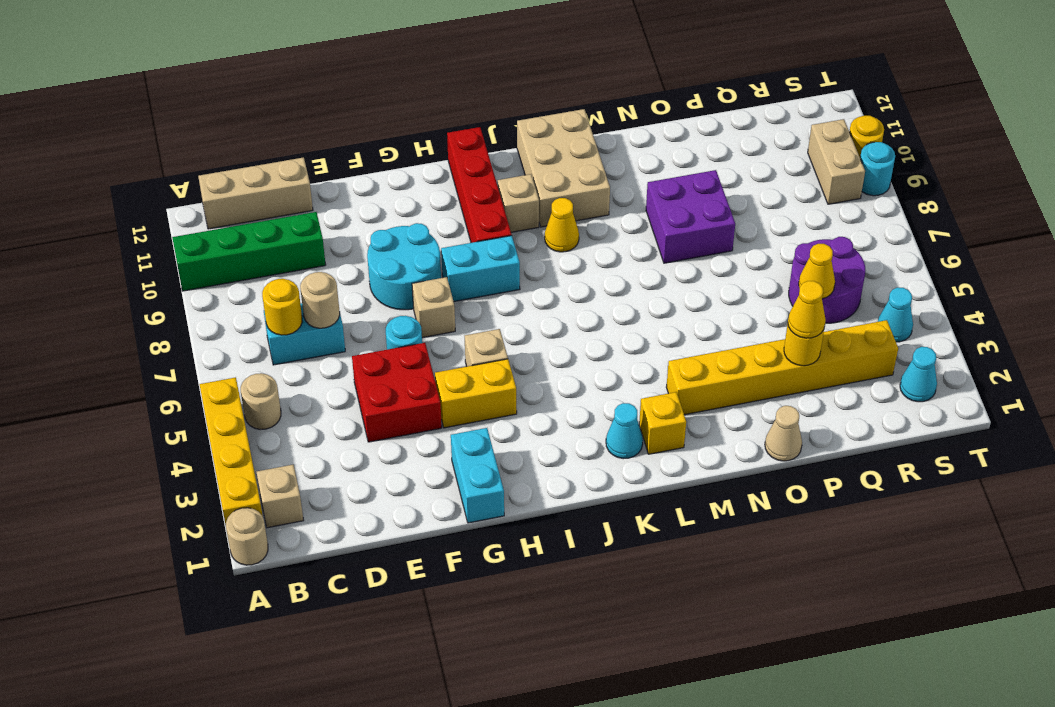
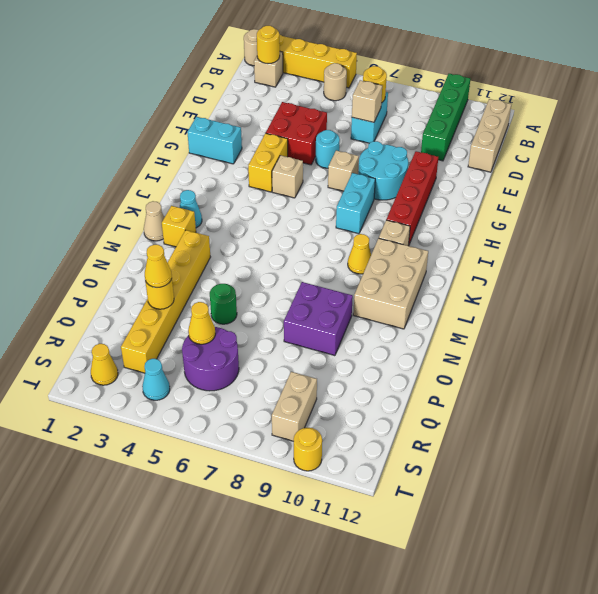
none -> yellow 1x1 round brick [257,26,280,64]
tan 1x1 round brick [300,272,340,328] -> tan 1x1 brick [352,80,382,122]
red 1x4 brick [447,127,512,243] -> red 1x4 brick turned to [386,151,438,246]
tan 2x3 brick [517,109,610,227] -> tan 2x3 brick turned to [353,238,428,329]
tan 1x1 cone [765,406,802,461] -> tan 1x1 cone moved to [144,201,164,241]
none -> green 1x1 round brick [210,284,237,324]
cyan 1x1 cone [900,347,937,402] -> yellow 1x1 cone [91,344,118,385]
tan 1x2 brick [808,119,865,204] -> tan 1x2 brick turned to [272,372,317,441]
cyan 1x1 round brick [860,142,895,196] -> none

